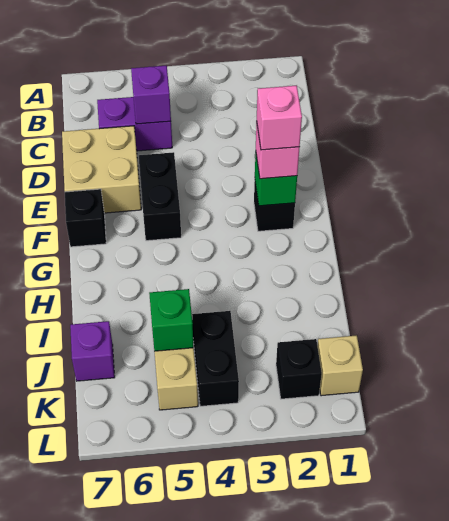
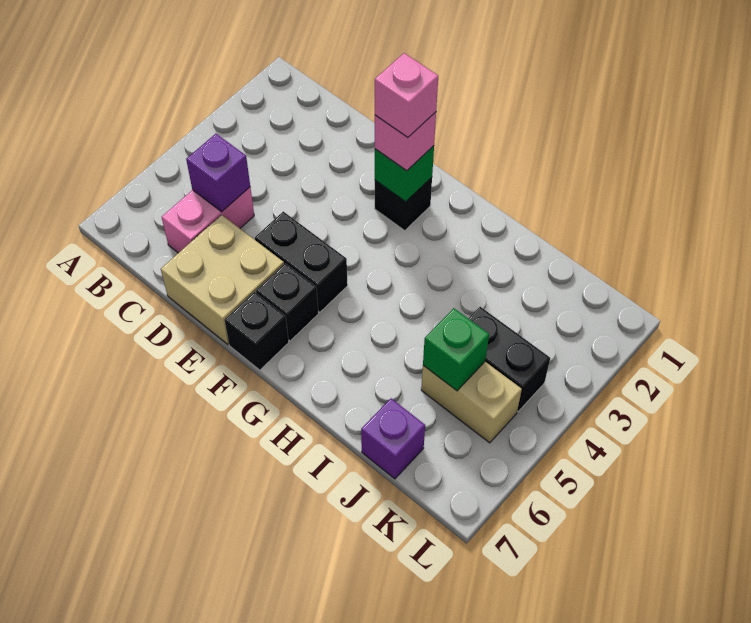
purple 1x2 brick [97,97,172,151] -> pink 1x2 brick [162,187,254,253]
tan 1x1 brick [317,335,363,396] -> none
black 1x1 brick [276,339,322,399] -> black 1x1 brick moved to [256,263,319,341]

